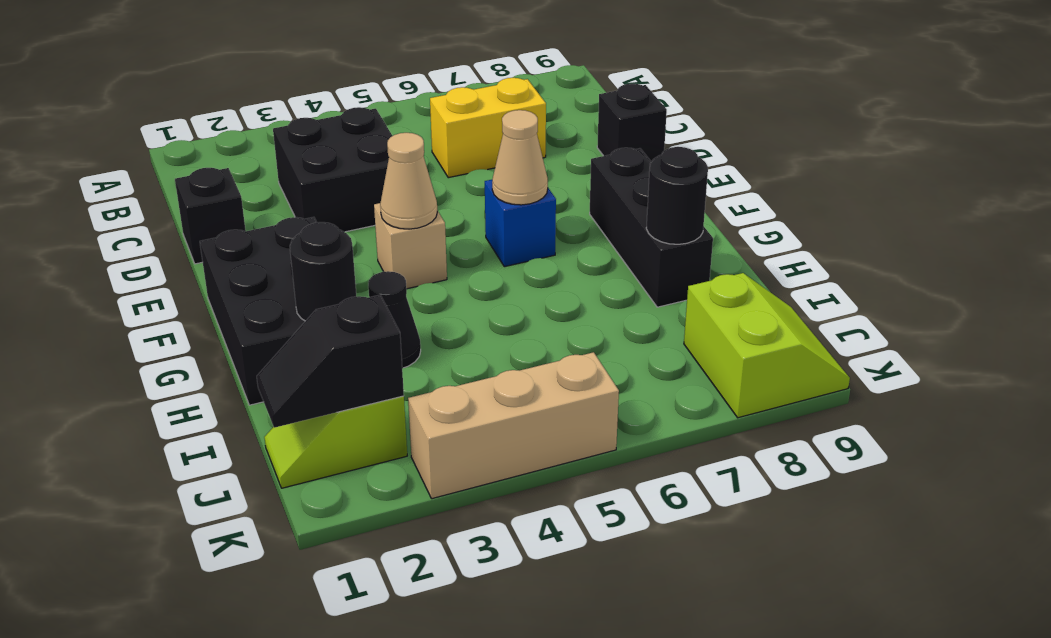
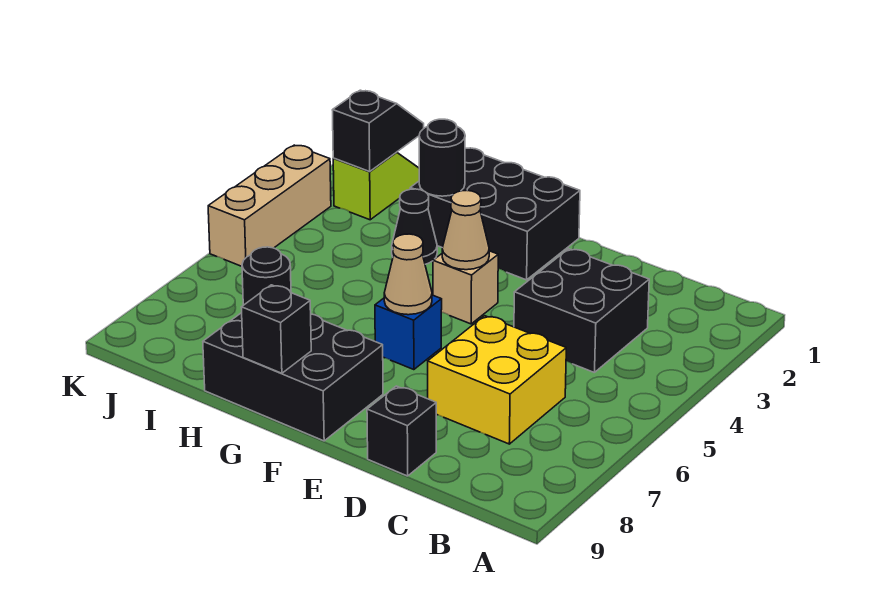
yellow 1x2 brick [430,78,546,178] -> yellow 2x2 brick [428,316,566,444]
black 1x1 brick [175,168,246,264] -> black 1x1 brick moved to [241,285,311,373]
black 1x3 brick [590,148,713,307] -> black 2x3 brick [203,313,383,441]
lime 2x2 slope [684,273,850,418] -> none

